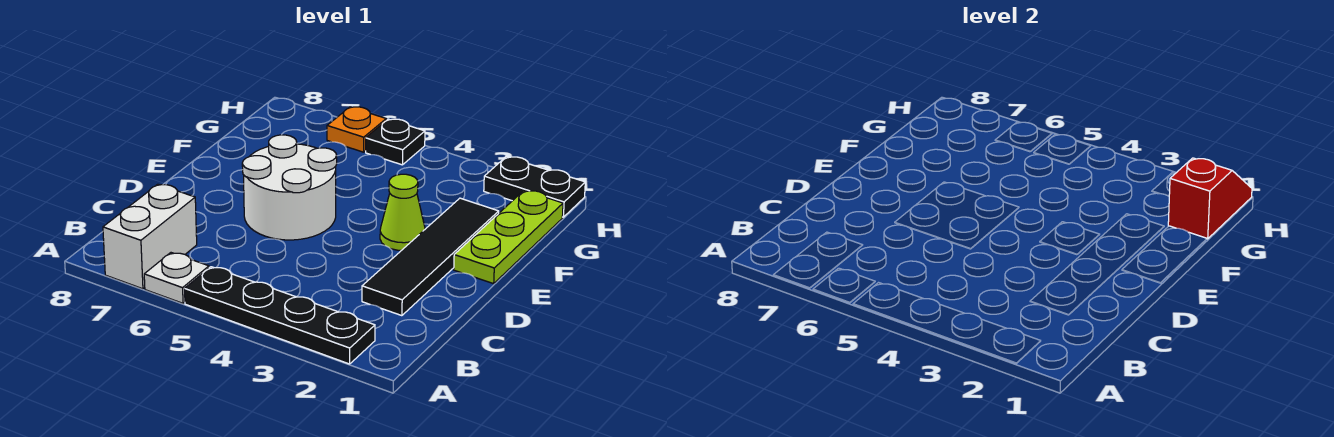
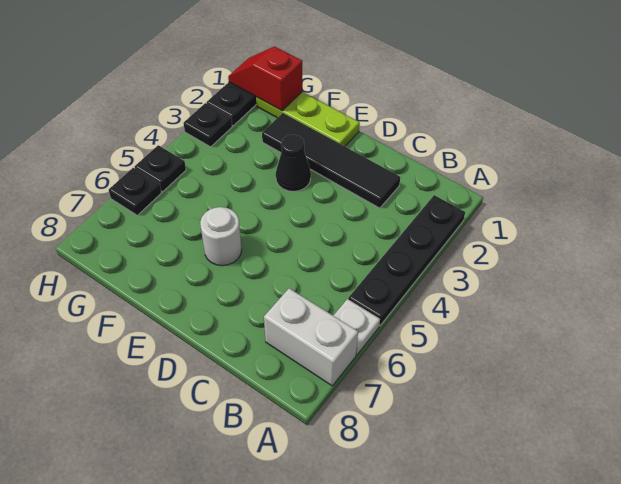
white 2x2 round brick [242,135,337,240] -> white 1x1 round brick [200,207,242,266]
lime 1x1 cone [380,174,425,250] -> black 1x1 cone [276,135,311,191]
none -> black 1x1 plate [183,103,232,147]
orange 1x1 plate [327,107,386,152] -> black 1x1 plate [109,168,162,215]

